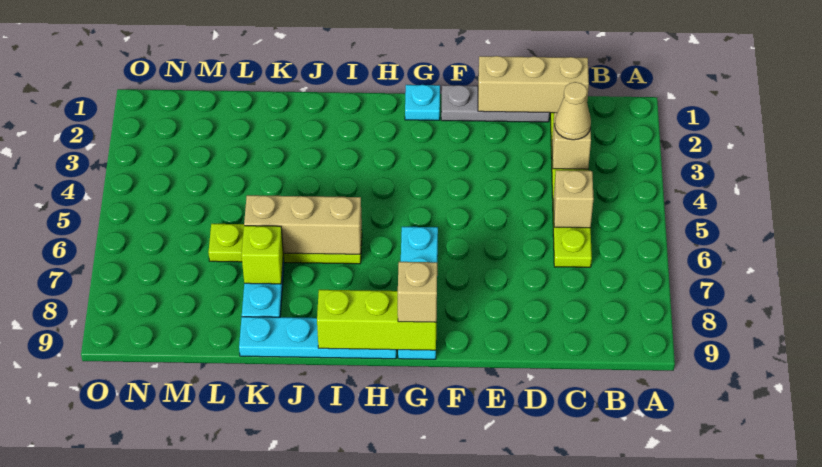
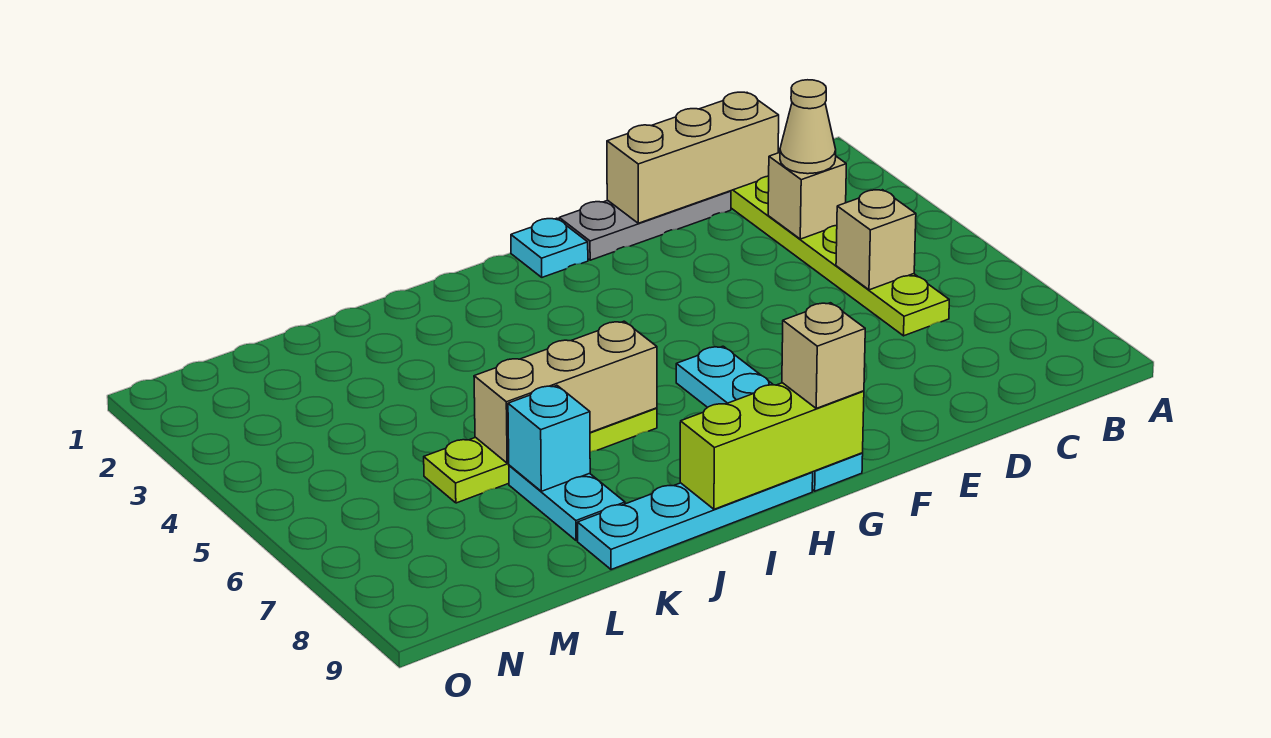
lime 1x1 brick [242,226,283,284] -> cyan 1x1 brick [508,385,590,491]

